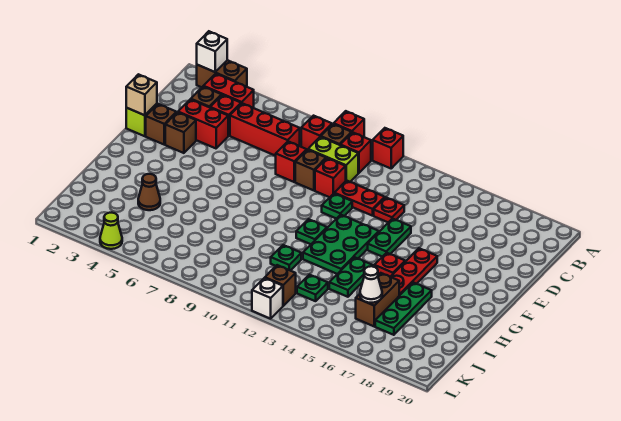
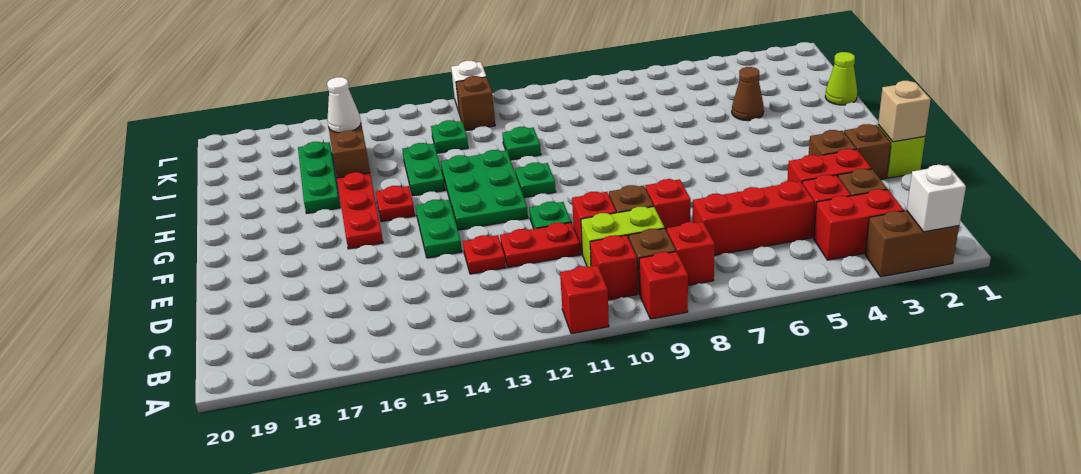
lime 1x1 cone [100,213,122,249] -> lime 1x1 cone moved to [825,52,857,105]

